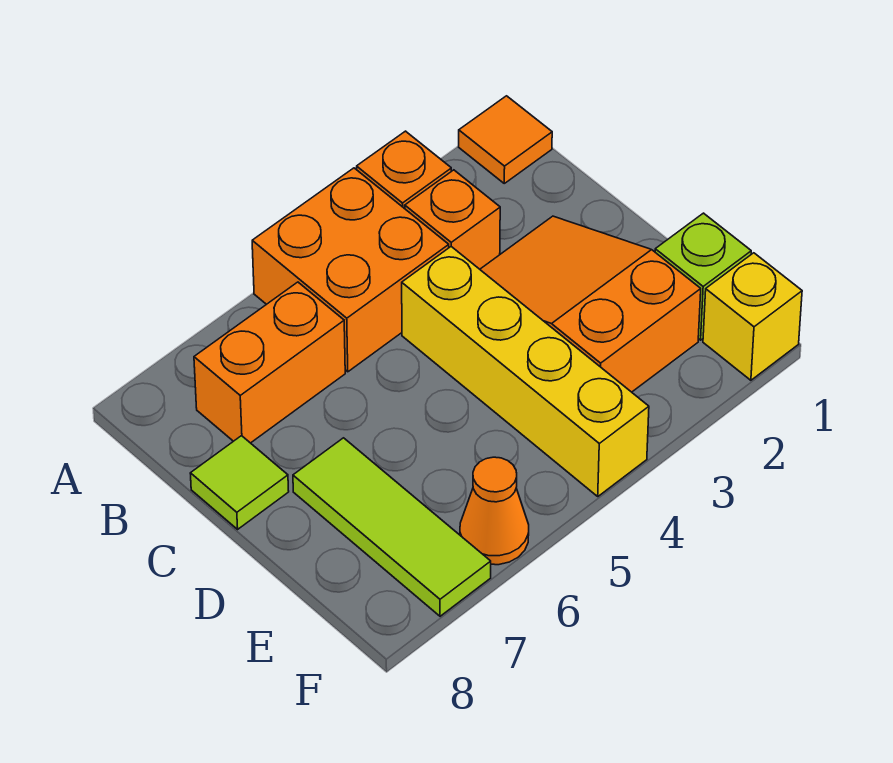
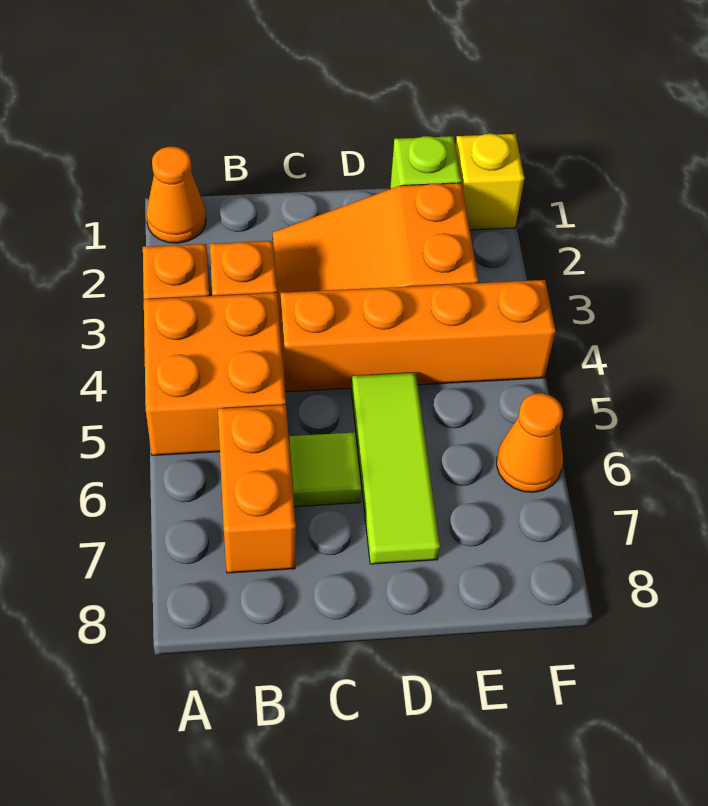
orange 1x1 tile [459,96,552,183] -> orange 1x1 cone [146,147,206,243]
yellow 1x4 brick [402,247,649,496] -> orange 1x4 brick [280,280,556,392]
lime 1x1 tile [190,436,289,529] -> lime 1x1 tile moved to [289,432,361,507]
lime 1x3 tile [293,438,491,616] -> lime 1x3 tile turned to [351,373,440,564]

